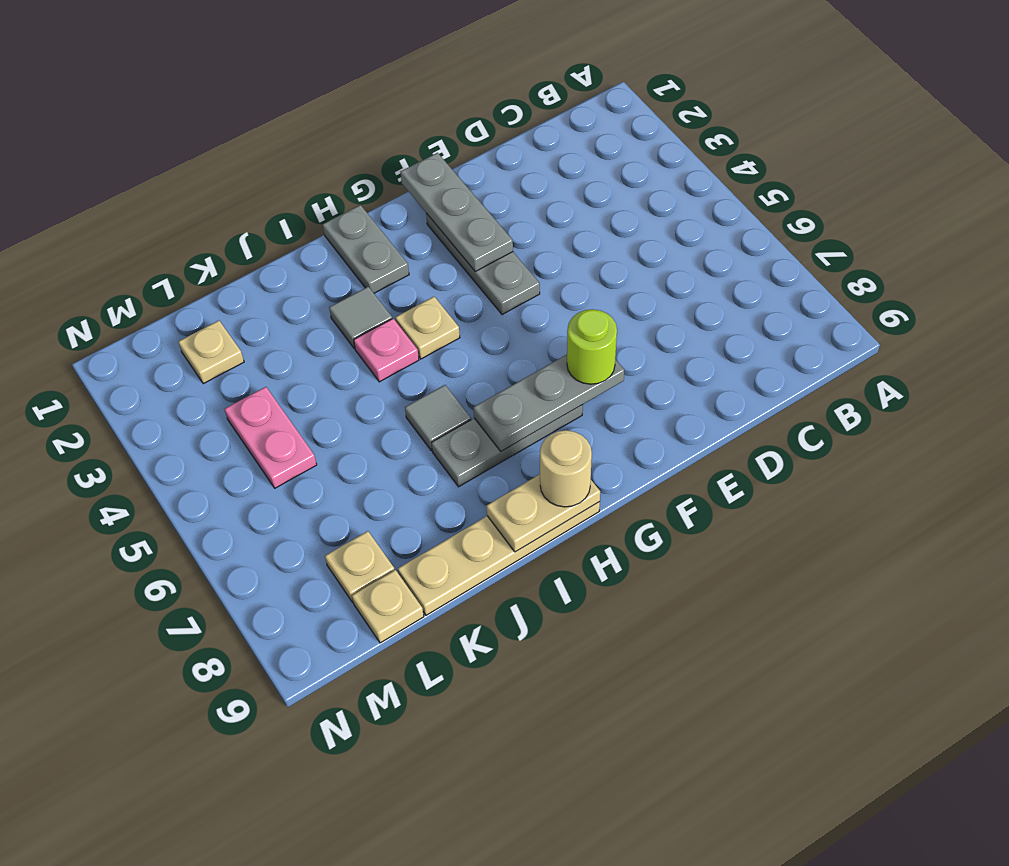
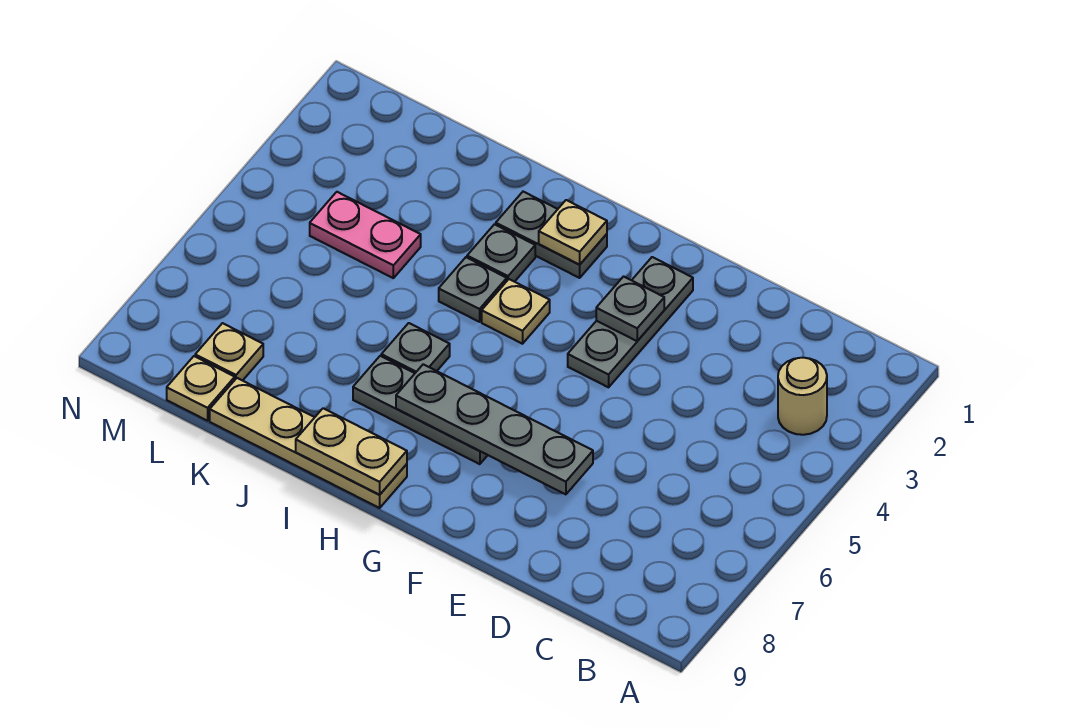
grey 1x3 plate [400,153,513,271] -> grey 1x1 plate [596,277,664,341]
grey 1x3 plate [473,355,624,451] -> grey 1x4 plate [396,364,593,494]
lime 1x1 round brick [567,309,617,384] -> none
grey 1x2 plate [323,205,409,293] -> grey 1x2 plate turned to [496,192,607,278]
tan 1x1 round brick [540,430,592,507] -> tan 1x1 round brick moved to [778,358,827,435]
grey 1x1 tile [329,287,392,349] -> grey 1x1 plate [467,224,535,282]
pink 1x1 plate [354,319,419,382] -> grey 1x1 plate [439,257,507,322]
grey 1x1 tile [405,385,471,451] -> grey 1x1 plate [381,323,450,373]
tan 1x1 plate [179,321,244,384] -> tan 1x1 plate moved to [539,200,607,265]
pink 1x2 plate [225,387,317,488] -> pink 1x2 plate turned to [310,192,421,278]

